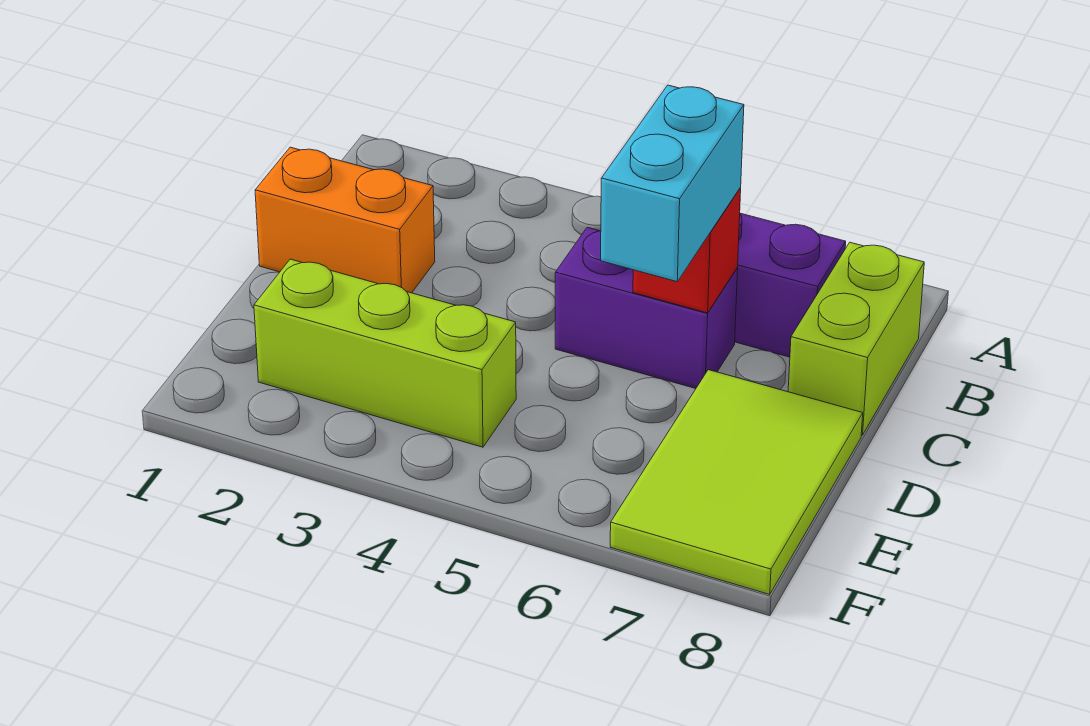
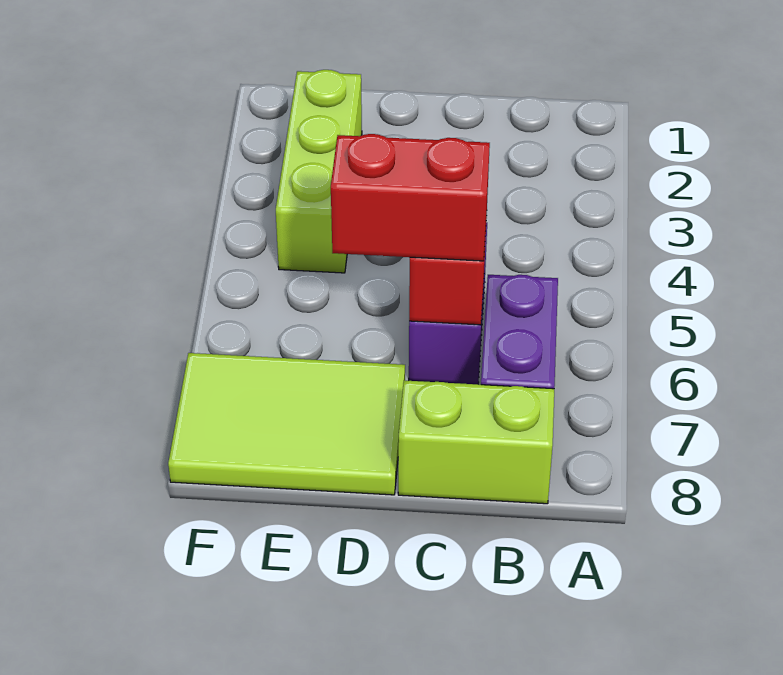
orange 1x2 brick [255,147,435,293] -> none
cyan 1x2 brick [601,85,744,282] -> red 1x2 brick [331,134,490,261]

